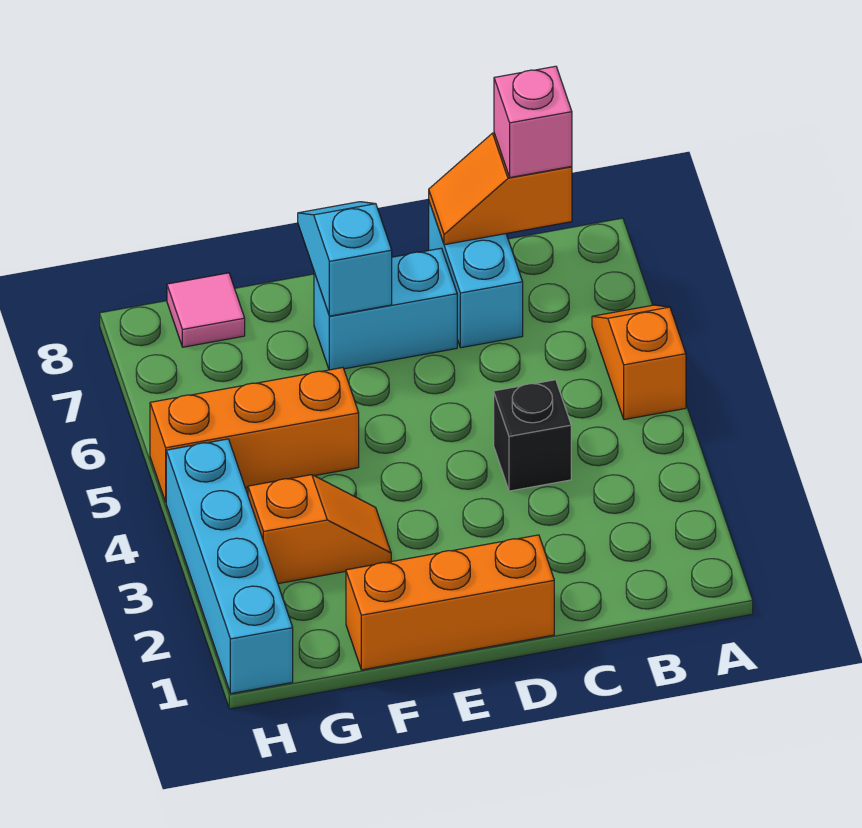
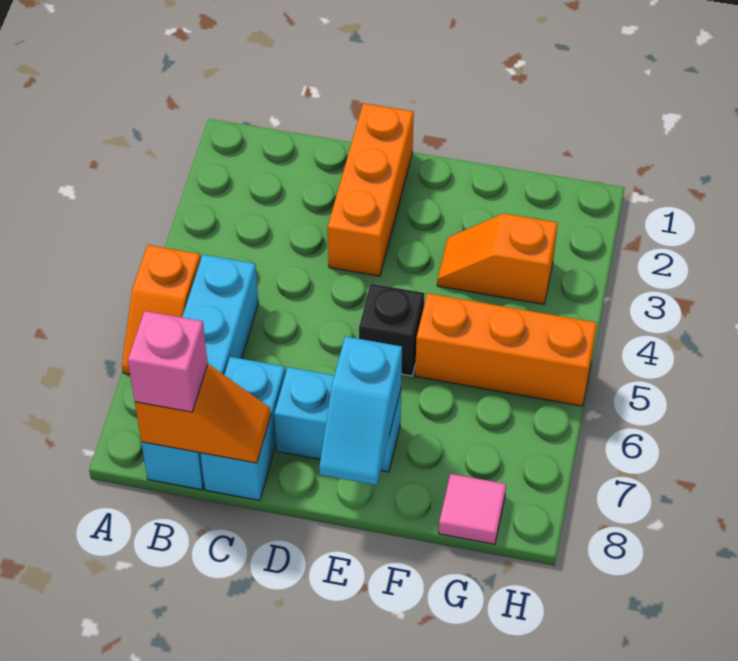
black 1x1 brick [494,380,571,491] -> black 1x1 brick moved to [359,284,425,376]
orange 1x3 brick [346,535,554,670] -> orange 1x3 brick turned to [328,103,414,276]
cyan 1x4 brick [166,439,293,694] -> cyan 1x4 brick moved to [142,255,258,490]

